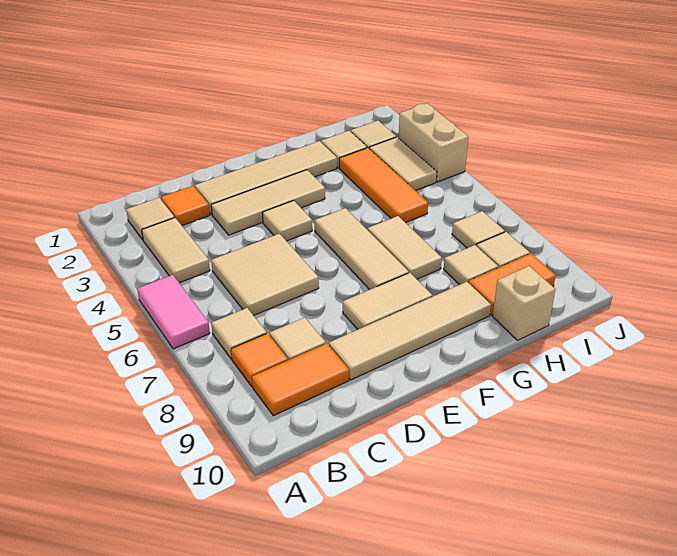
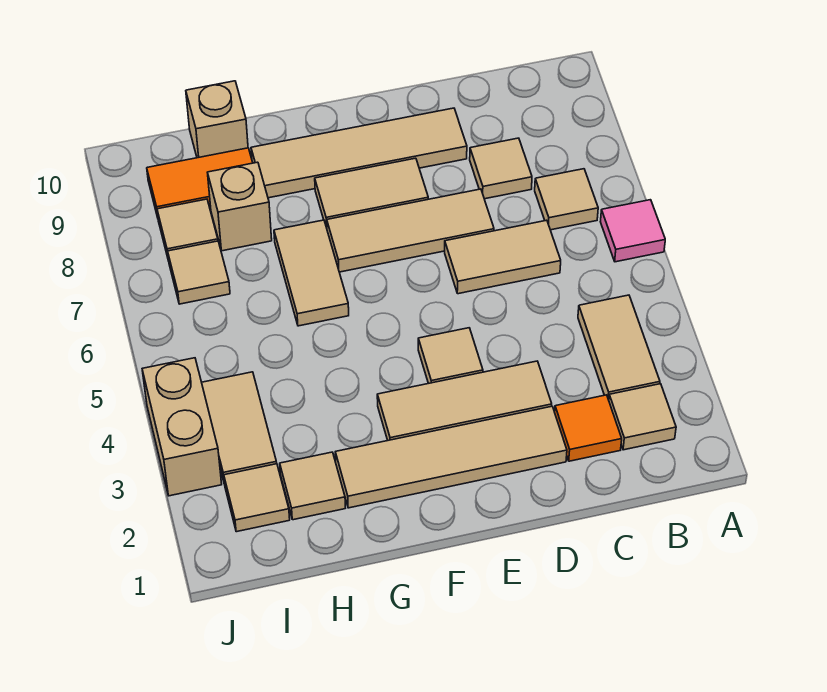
pink 1x2 tile [137,275,210,349] -> pink 1x1 tile [600,200,665,262]
orange 1x1 tile [231,333,288,386] -> none
orange 1x2 tile [252,343,349,416] -> none
tan 2x2 tile [211,234,319,315] -> tan 1x2 tile [445,220,561,294]
tan 1x3 tile [315,208,409,290] -> tan 1x3 tile turned to [327,189,494,272]
orange 1x3 tile [339,148,428,223] -> none
tan 1x1 tile [444,245,498,285] -> tan 1x1 brick [207,162,272,251]

